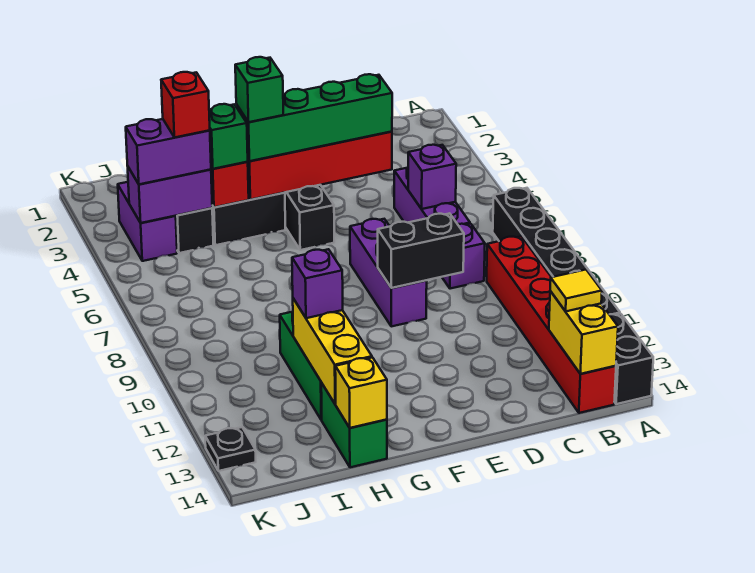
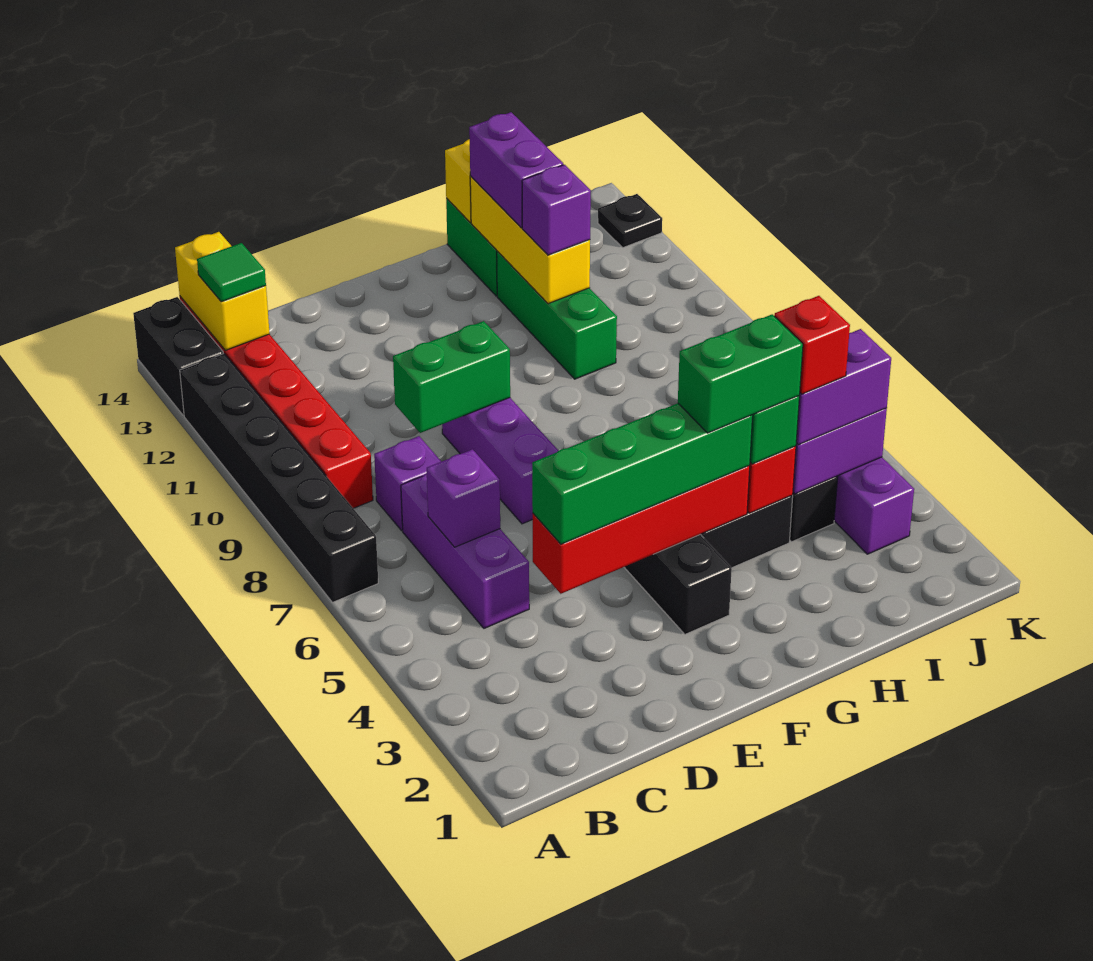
yellow 1x1 tile [550,270,602,311] -> green 1x1 tile [197,243,266,302]
black 1x2 brick [378,213,464,288] -> green 1x2 brick [393,321,510,433]
green 1x1 brick [235,57,283,122] -> green 1x2 brick [678,314,803,433]
none -> purple 1x2 brick [469,112,563,228]

